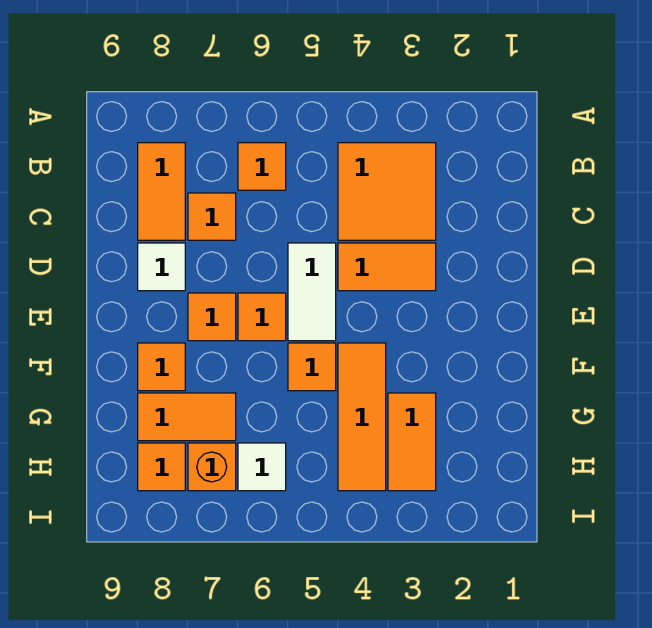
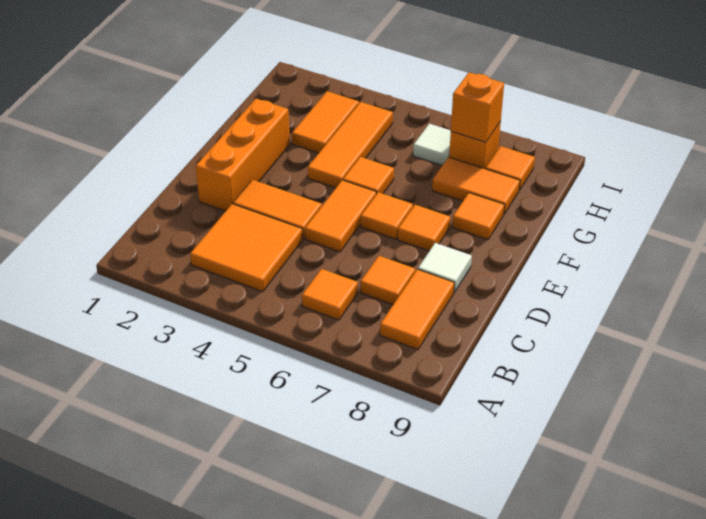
none -> orange 1x3 brick [196,99,290,211]
white 1x2 tile [288,243,336,341] -> orange 1x2 tile [305,180,376,252]
none -> orange 1x1 brick [451,72,504,142]

